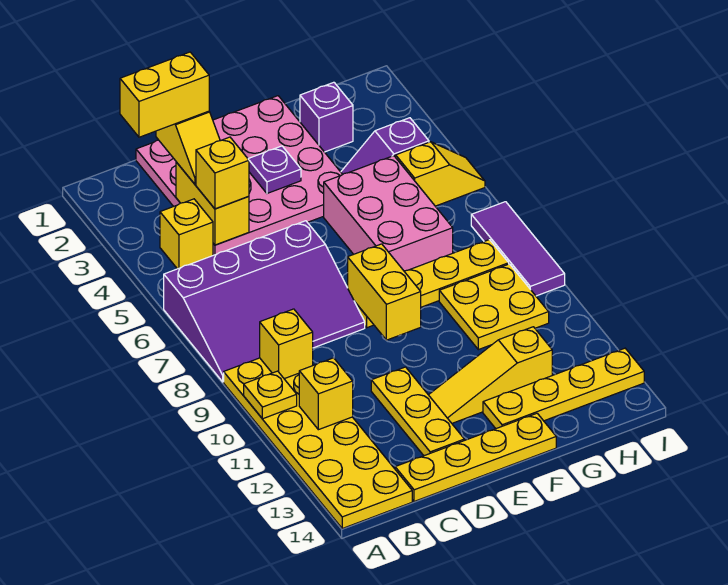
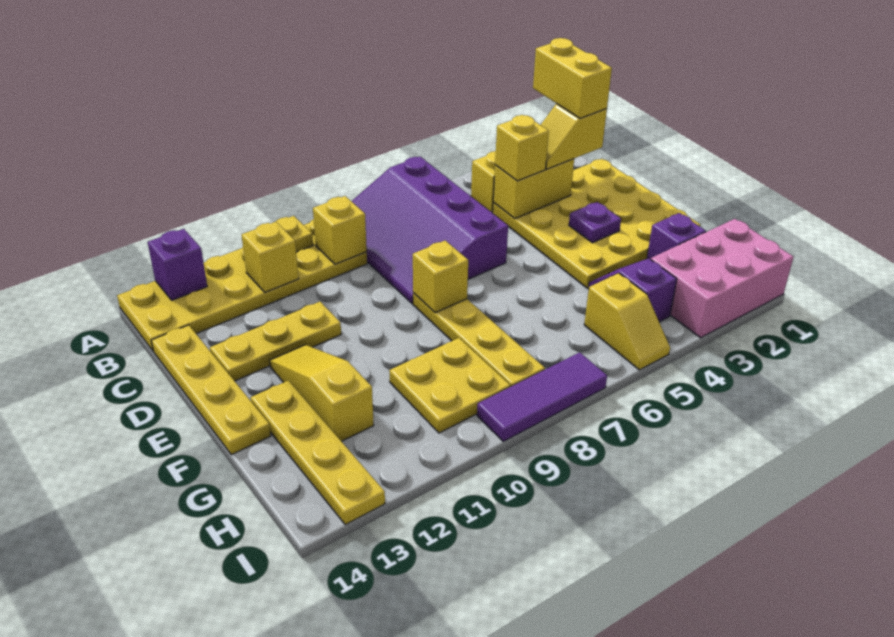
none -> purple 1x1 brick [148,229,207,300]
pink 4x4 plate [136,96,343,255] -> yellow 4x4 plate [493,159,700,288]
yellow 1x2 brick [348,244,421,340] -> yellow 1x1 brick [413,241,468,313]
pink 2x3 brick [324,156,453,271] -> pink 2x3 brick moved to [651,219,793,338]

